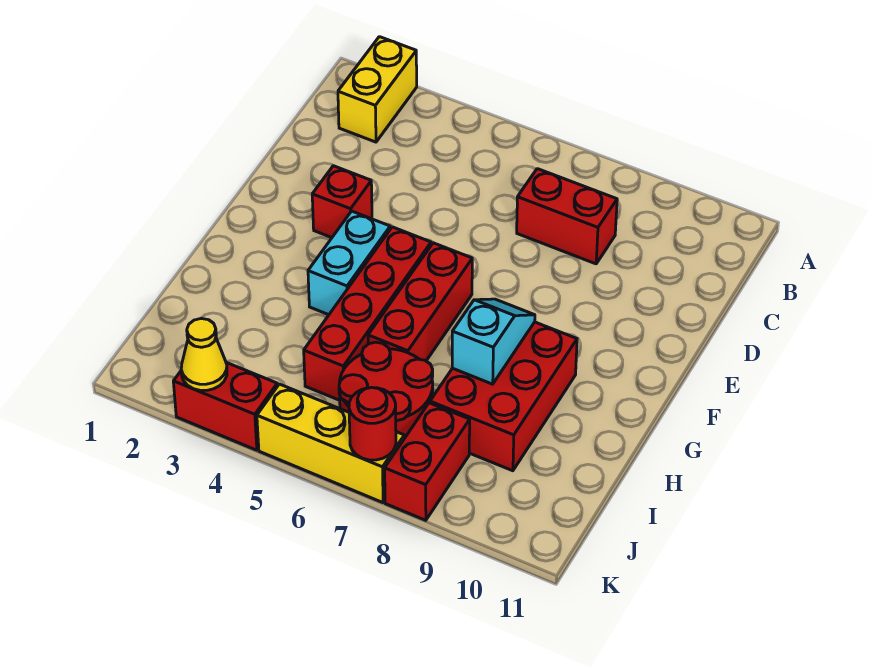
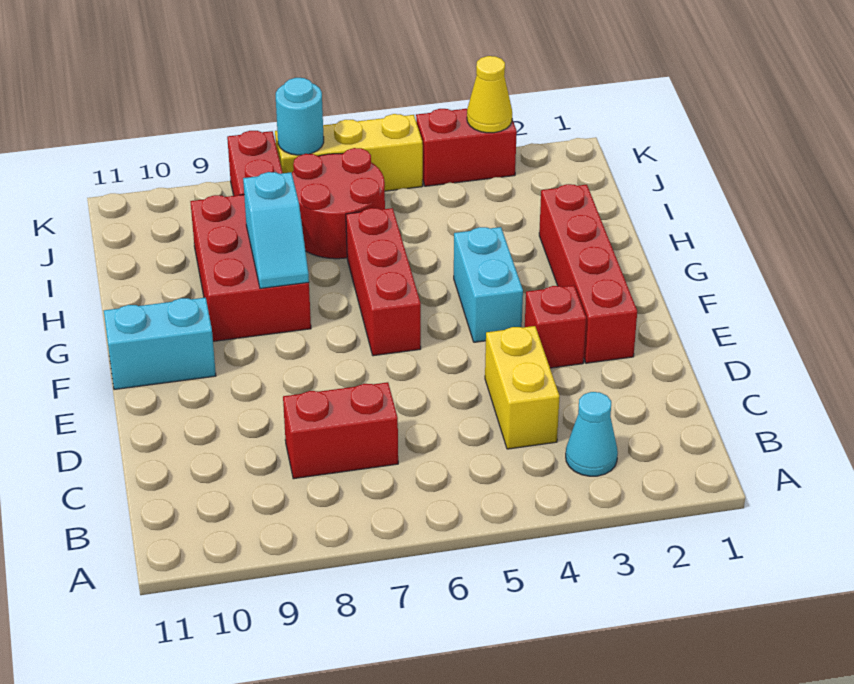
yellow 1x2 brick [338,37,417,142] -> yellow 1x2 brick moved to [485,326,560,449]
none -> cyan 1x1 cone [566,392,618,476]
red 1x4 brick [304,227,431,400] -> red 1x4 brick moved to [539,184,637,363]
none -> cyan 1x2 brick [104,298,216,390]
red 1x1 round brick [349,387,396,460] -> cyan 1x1 round brick [276,78,324,155]

